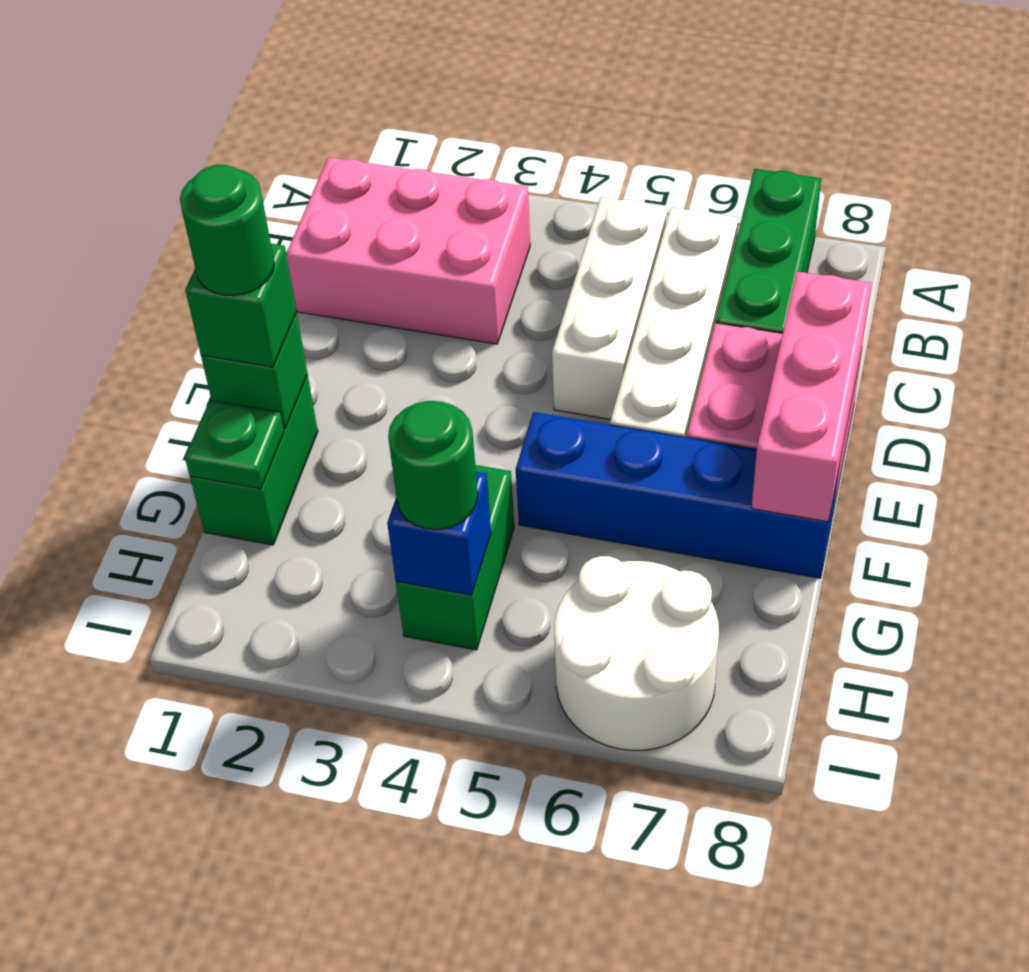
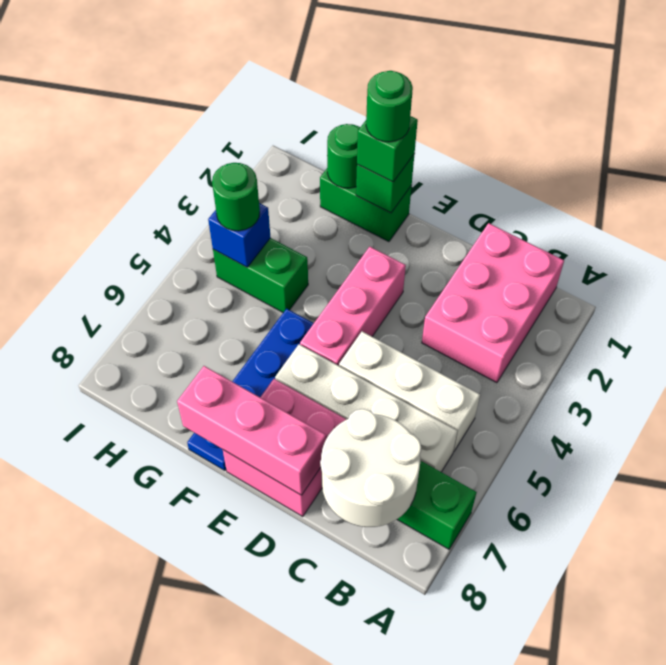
none -> pink 1x3 brick [300,247,406,366]
blue 1x4 brick [516,412,839,578] -> blue 1x4 plate [187,309,314,471]
green 1x1 plate [185,400,284,489] -> green 1x1 round brick [327,124,360,188]
white 2x2 round brick [554,556,719,750] -> white 2x2 round brick moved to [320,409,421,527]

